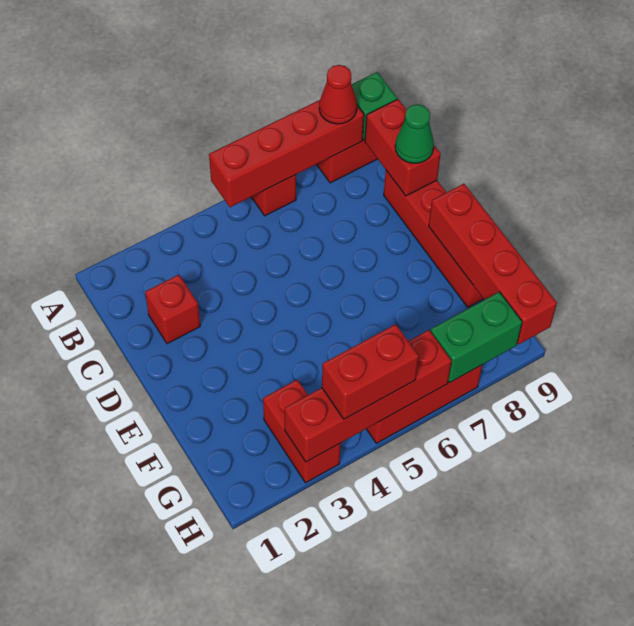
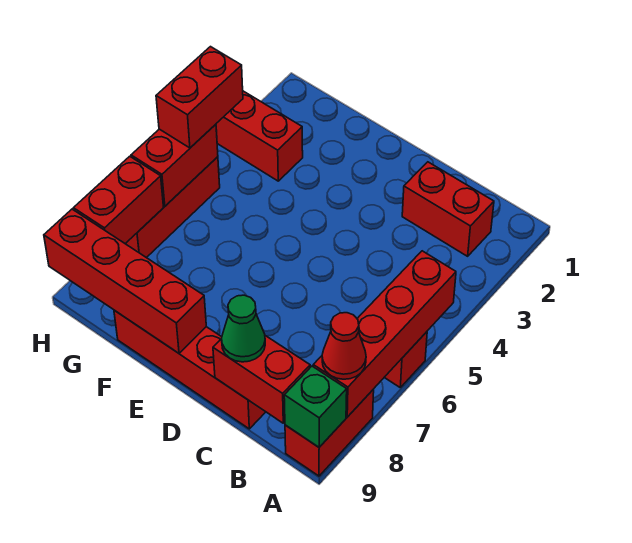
red 1x1 brick [145,275,200,344] -> red 1x2 brick [402,162,494,256]
red 1x4 brick [284,330,451,462] -> red 1x2 brick [131,124,218,206]
green 1x2 brick [430,292,522,383] -> red 1x2 brick [74,156,164,244]

